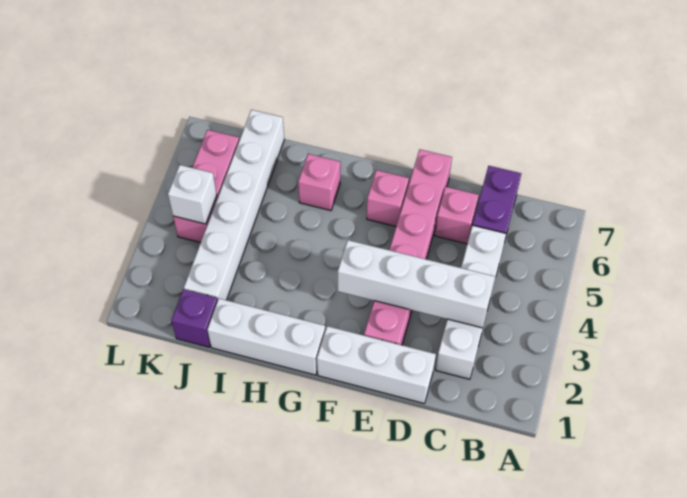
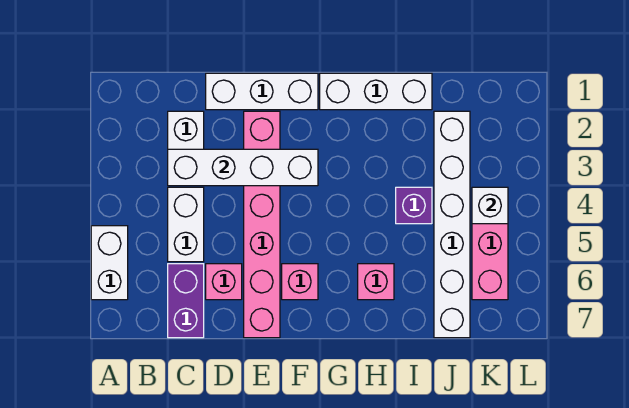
none -> white 1x2 brick [91,226,128,300]
purple 1x1 brick [171,289,218,347] -> purple 1x1 brick moved to [396,187,432,224]

